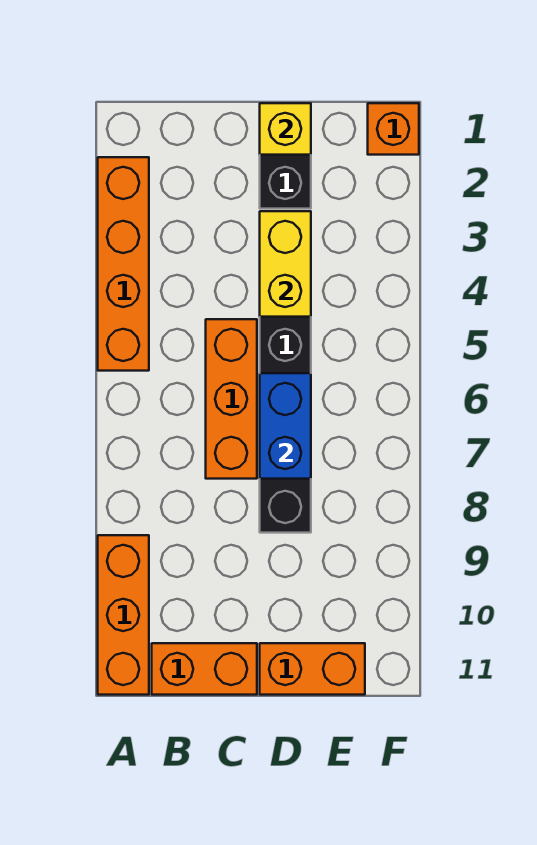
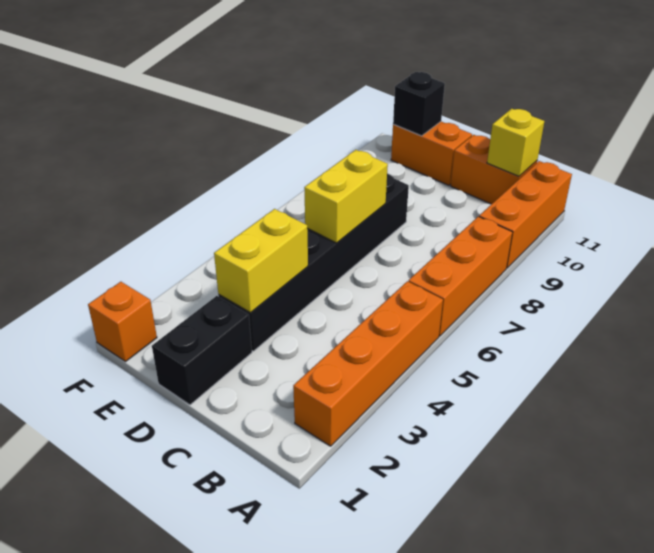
orange 1x3 brick [206,319,257,479] -> orange 1x3 brick moved to [408,217,513,336]
yellow 1x1 brick [260,103,311,155] -> yellow 1x1 brick moved to [487,109,544,176]
blue 1x2 brick [260,373,311,479] -> yellow 1x2 brick [304,150,388,243]
none -> black 1x1 brick [393,72,445,136]

